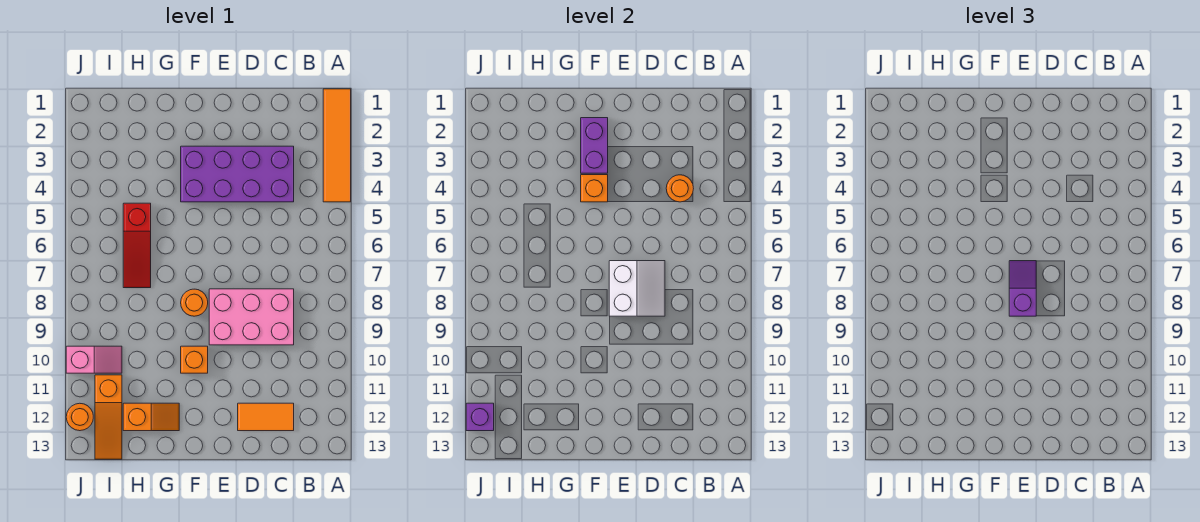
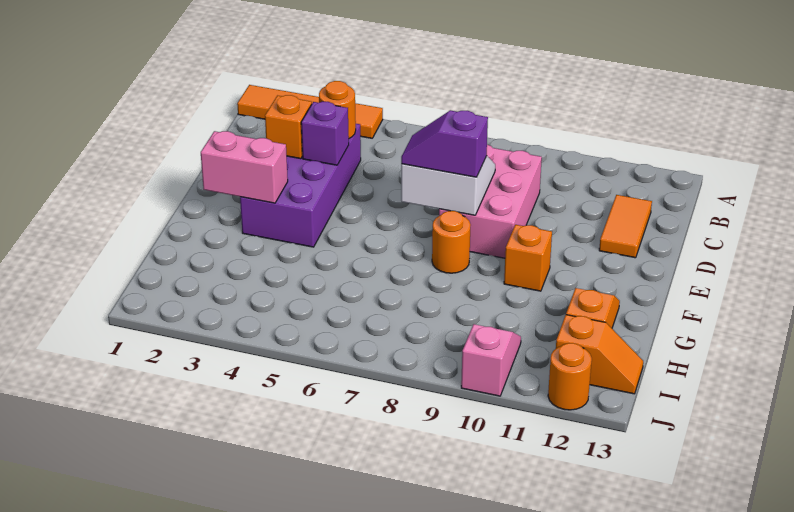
purple 1x2 brick [581,118,608,173] -> pink 1x2 brick [201,131,288,203]
orange 1x1 brick [581,175,608,202] -> orange 1x1 brick moved to [265,95,312,159]
red 1x3 slope [123,203,151,288] -> none
orange 1x3 slope [95,375,122,459] -> orange 1x2 slope [556,315,643,394]
purple 1x1 brick [466,403,494,431] -> purple 1x1 brick moved to [301,102,349,165]

